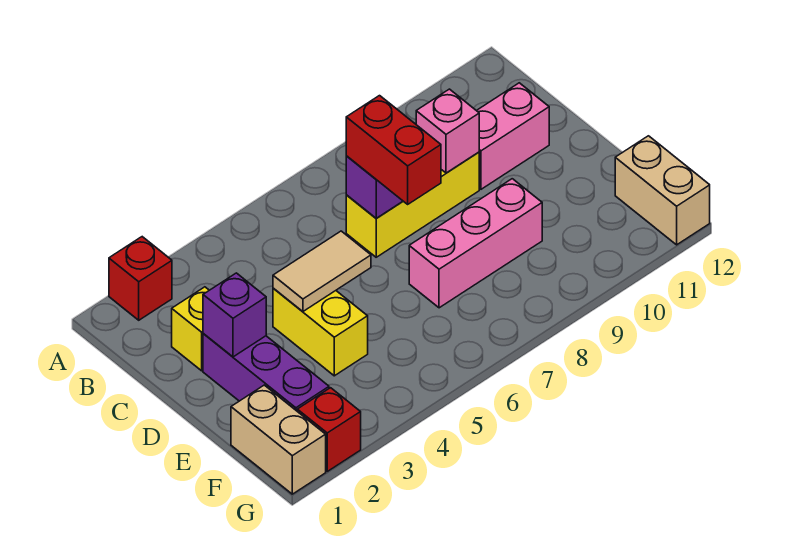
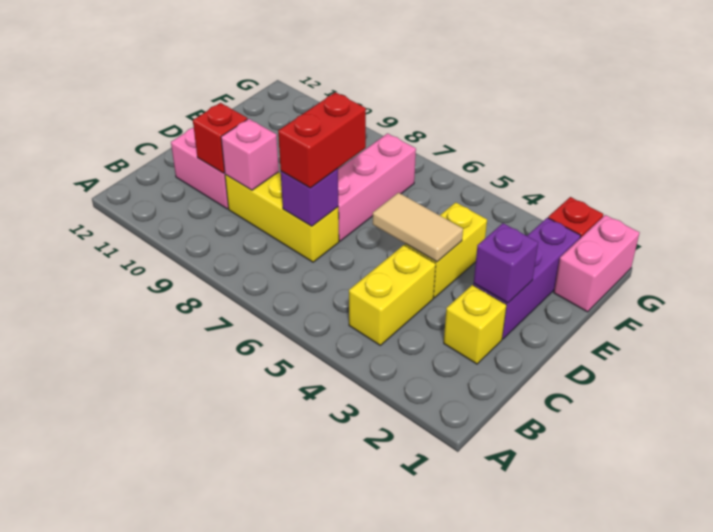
red 1x1 brick [109,237,172,320] -> red 1x1 brick moved to [193,103,247,173]
none -> yellow 1x2 brick [349,245,436,345]
pink 1x3 brick [409,179,542,308] -> pink 1x3 brick turned to [338,133,416,241]
tan 1x2 brick [231,385,326,494] -> pink 1x2 brick [554,215,640,312]
tan 1x2 brick [615,136,710,245] -> none

